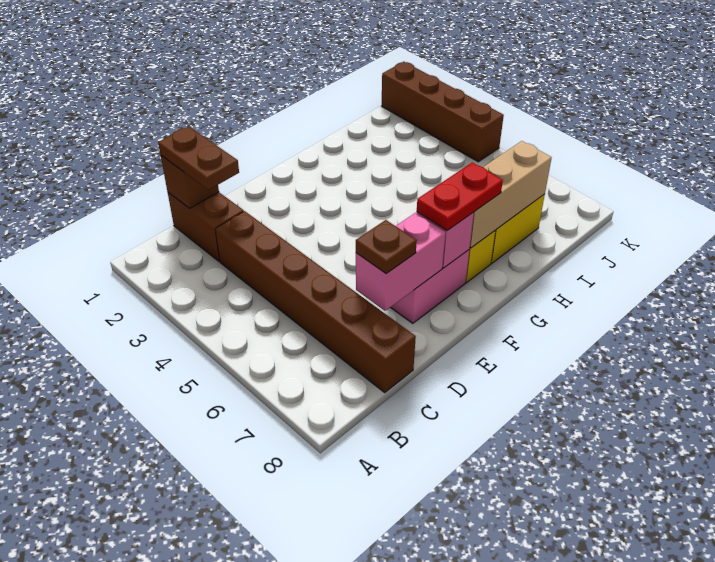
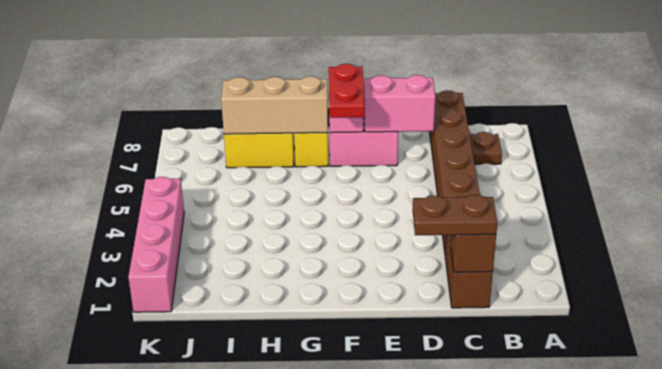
brown 1x2 plate [158,126,239,190] -> brown 1x2 plate turned to [412,195,497,235]
brown 1x1 plate [356,220,417,274] -> brown 1x1 plate moved to [470,132,502,164]
red 1x2 plate [417,162,503,231] -> red 1x2 plate turned to [329,64,365,118]
brown 1x4 brick [382,62,504,162] -> pink 1x4 brick [128,177,184,312]

